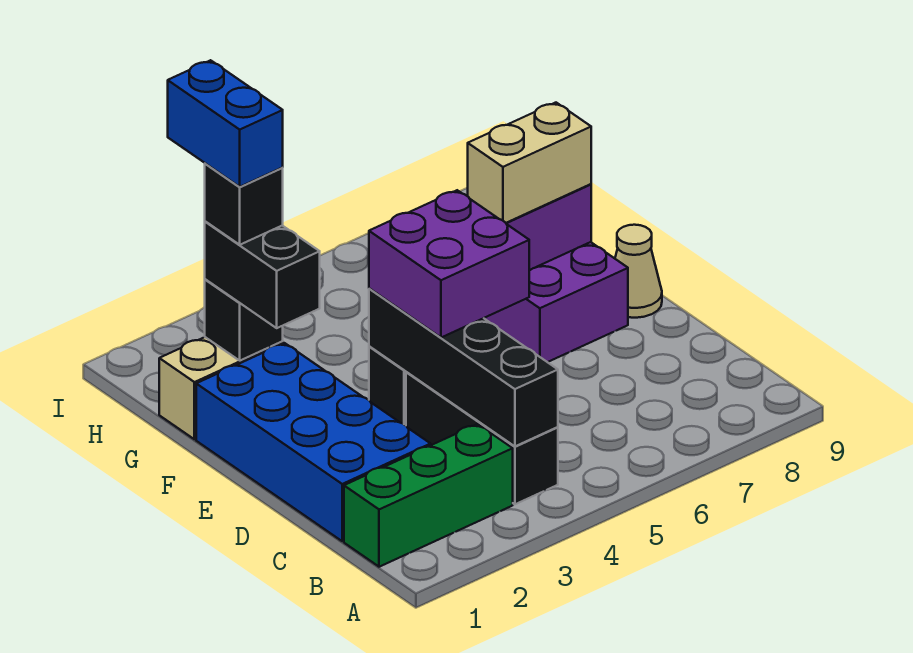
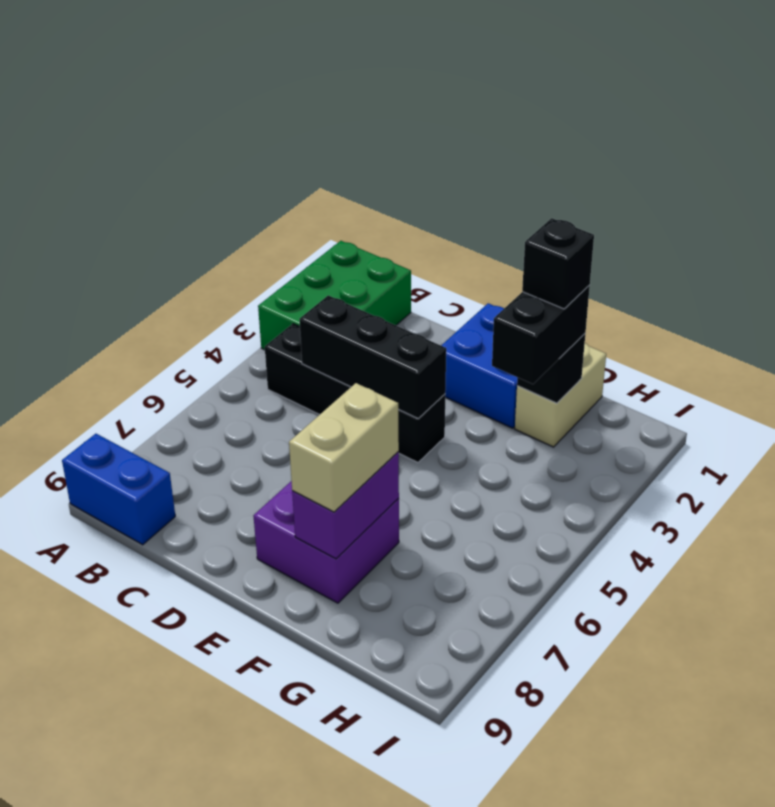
green 1x3 brick [344,424,513,567] -> green 2x3 brick [258,241,411,350]
black 1x4 brick [369,289,558,446] -> black 1x3 brick [300,295,446,419]
blue 2x4 brick [196,343,431,541] -> blue 2x2 brick [441,303,518,428]
purple 2x2 brick [369,190,529,338] -> none
tan 1x1 cone [615,225,662,318] -> none
black 1x2 brick [205,221,320,328] -> black 1x2 brick turned to [492,285,590,384]
blue 1x2 brick [168,60,283,187] -> blue 1x2 brick moved to [62,434,175,545]

